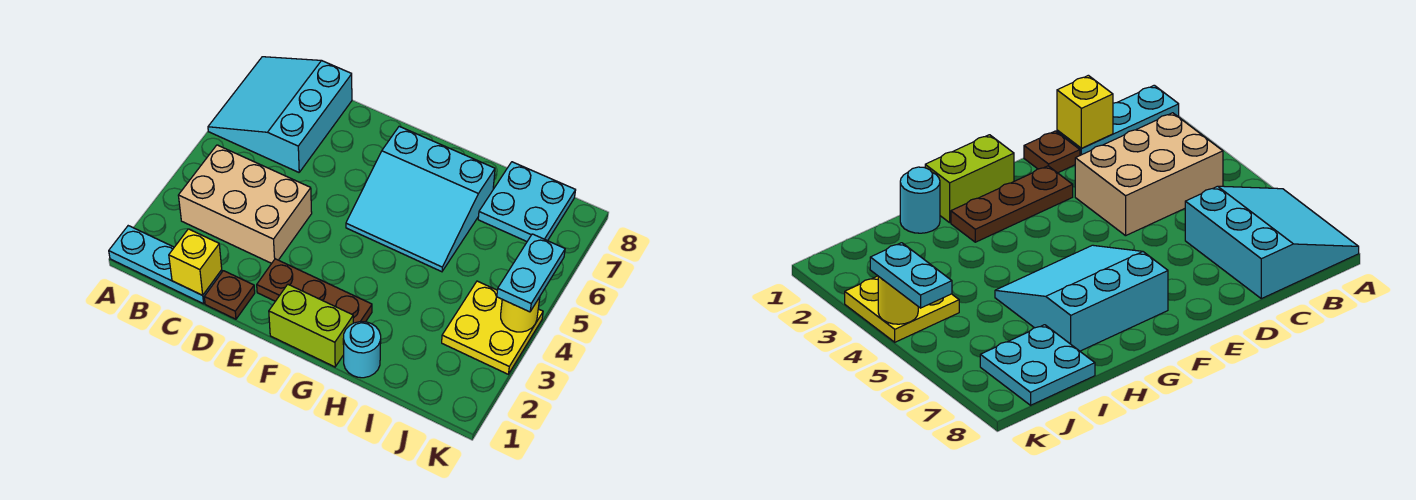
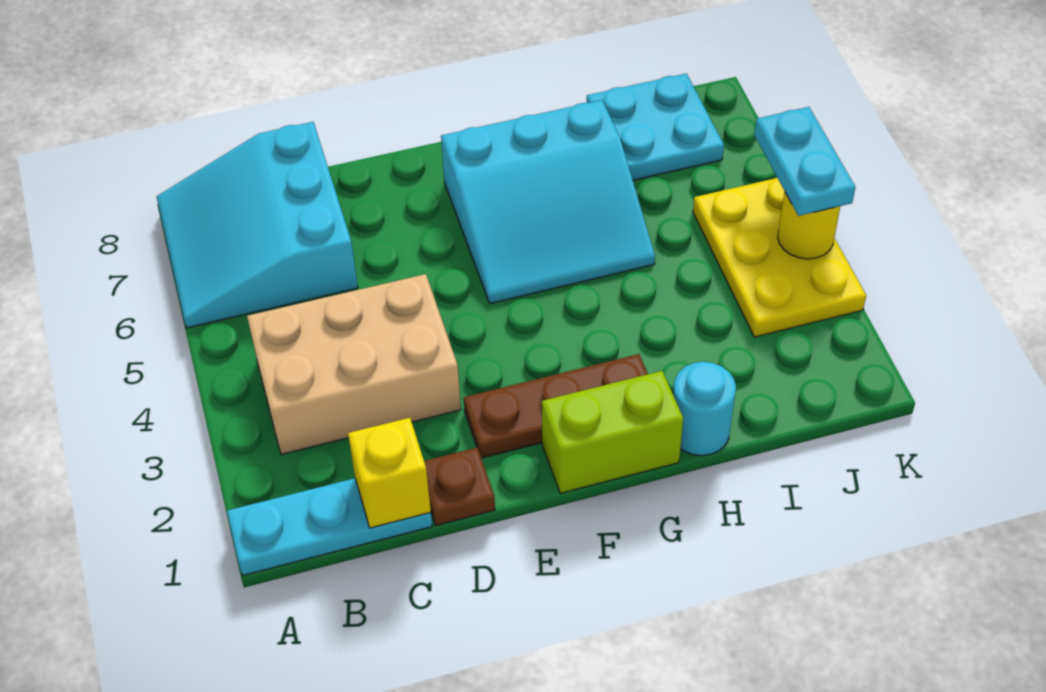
yellow 2x2 plate [442,281,543,374] -> yellow 2x3 plate [693,178,866,337]

